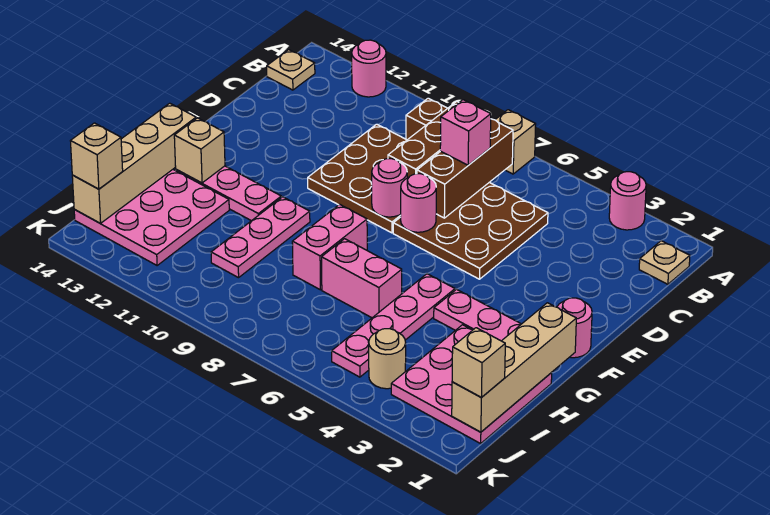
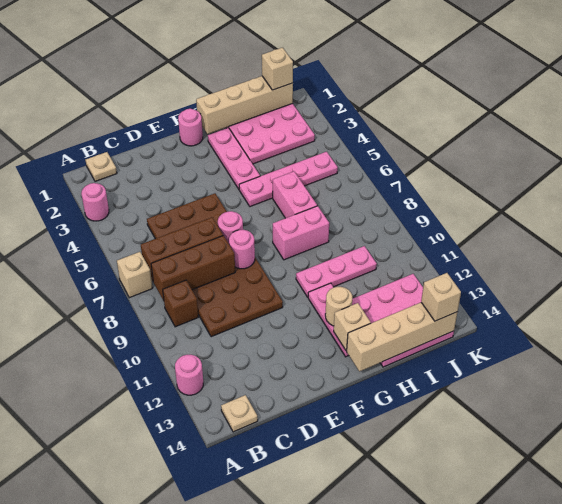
pink 1x1 brick [440,100,491,165] -> none
tan 1x1 round brick [369,329,406,389] -> tan 1x1 round brick moved to [325,287,352,326]

